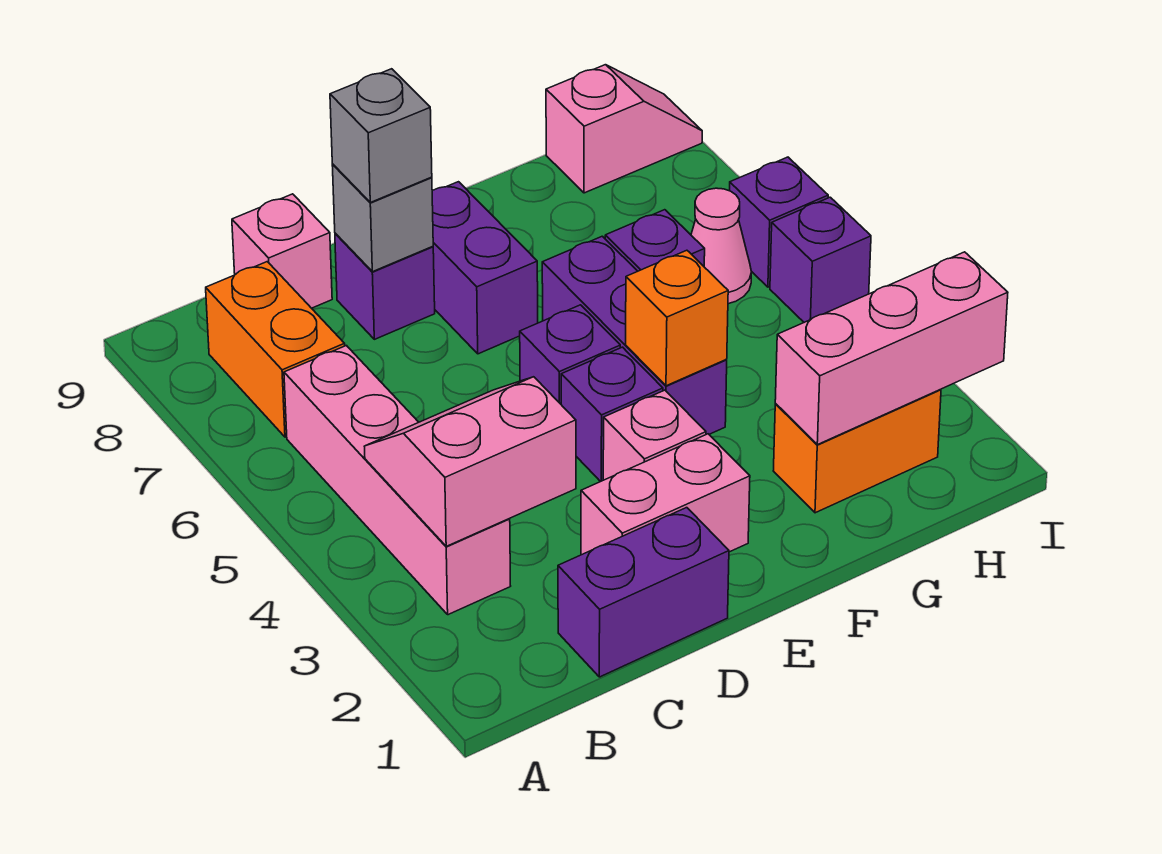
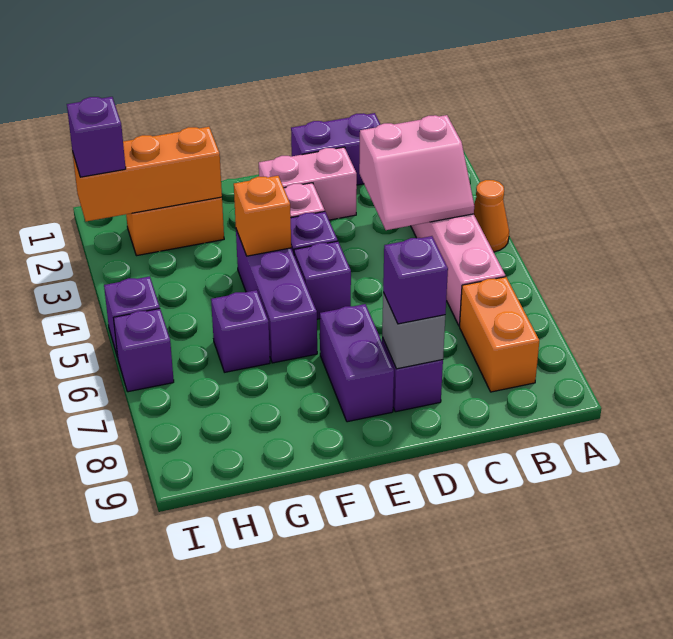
none -> orange 1x1 cone [474,180,509,252]
pink 1x1 brick [232,194,332,308] -> none
grey 1x1 brick [330,69,432,202] -> purple 1x1 brick [383,236,448,324]
pink 1x3 brick [775,252,1008,445] -> orange 1x3 brick [72,127,222,221]
pink 1x1 cone [691,188,751,304] -> none
pink 1x2 slope [546,65,702,193] -> none
none -> purple 1x1 brick [67,97,126,177]

